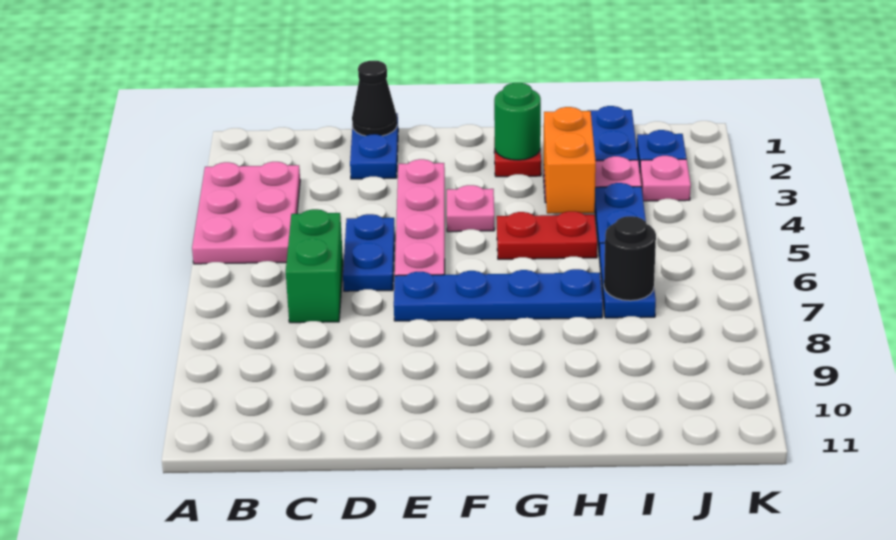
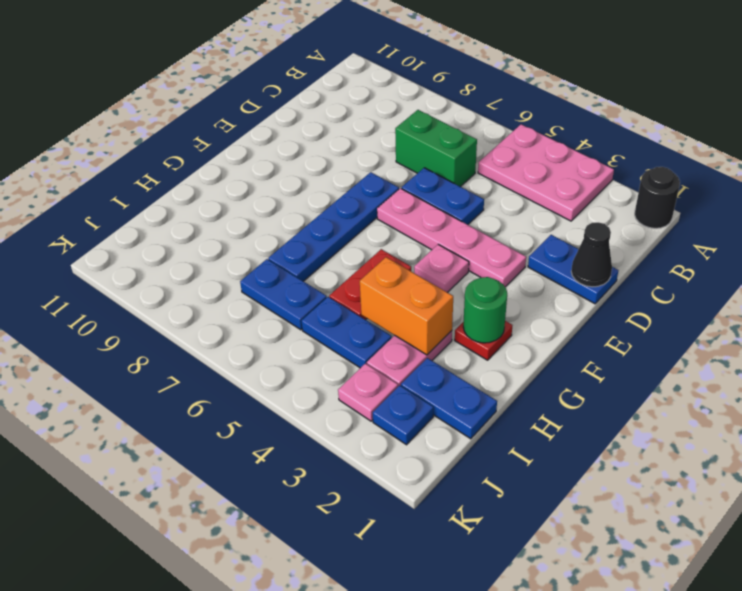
black 1x1 round brick [604,216,656,301] -> black 1x1 round brick moved to [635,167,680,228]

